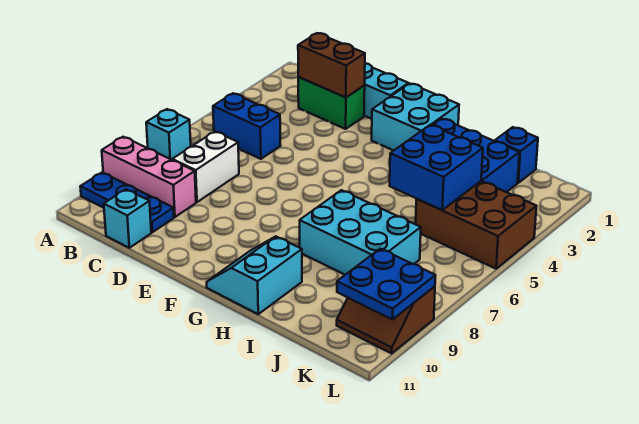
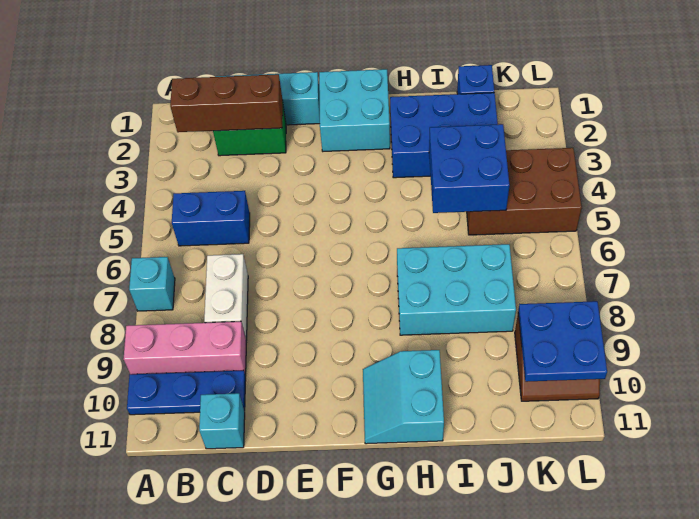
brown 1x2 brick [298,33,365,97] -> brown 1x3 brick [170,74,283,132]

